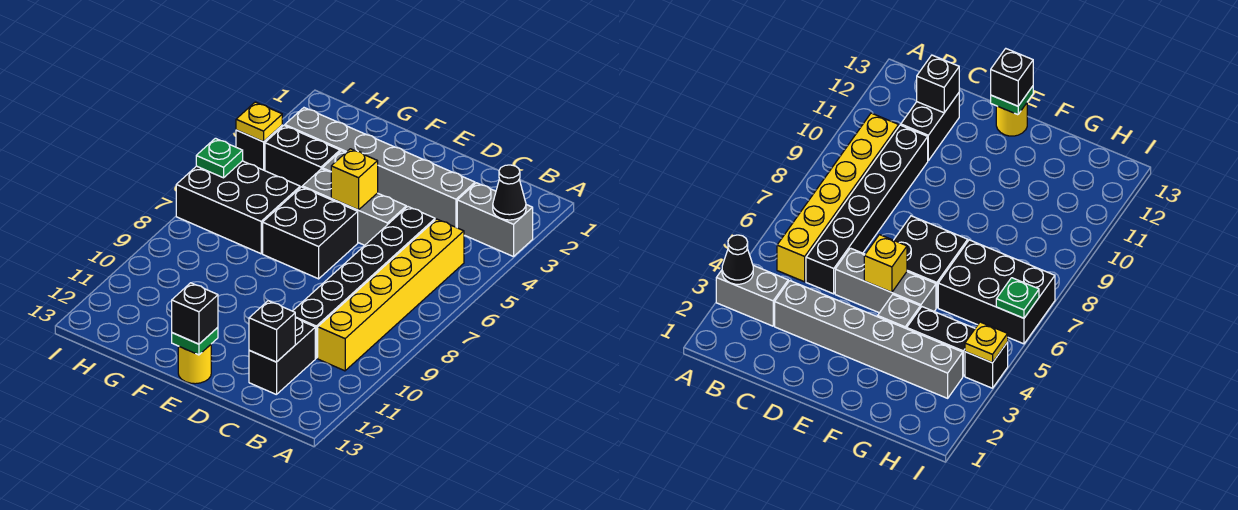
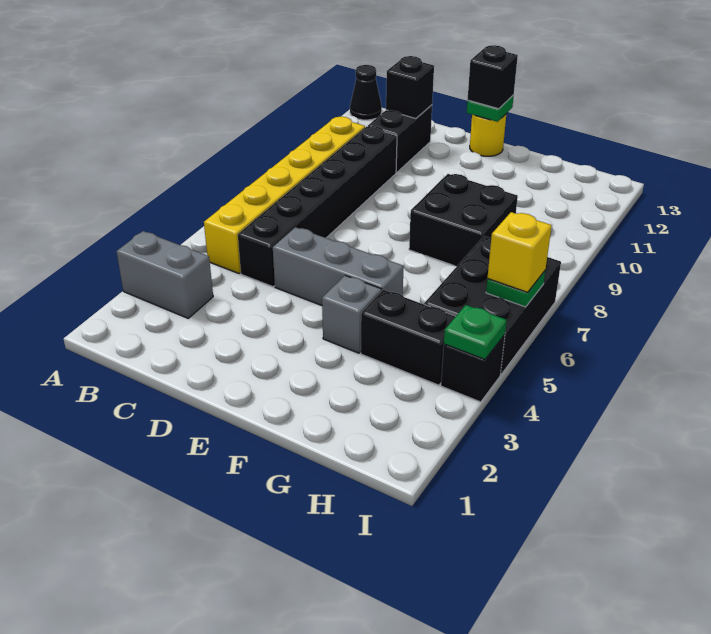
black 1x1 cone [493,165,526,220] -> black 1x1 cone moved to [350,65,382,120]
grey 1x6 brick [285,108,475,228] -> none
yellow 1x1 brick [331,149,378,210] -> yellow 1x1 brick moved to [487,212,552,292]
black 2x2 brick [263,187,358,279] -> black 2x2 brick moved to [409,174,518,266]
black 2x3 brick [176,161,300,254] -> black 2x3 brick turned to [424,236,561,375]
yellow 1x1 plate [236,102,282,142] -> green 1x1 plate [444,305,507,359]

